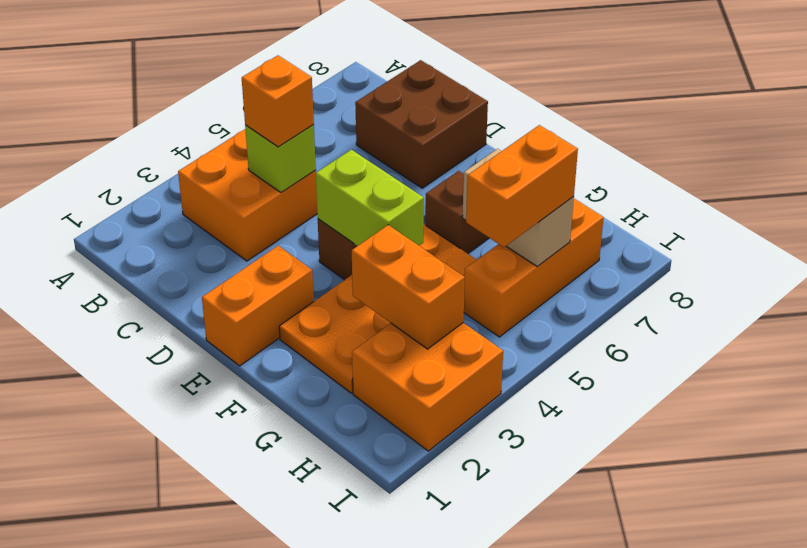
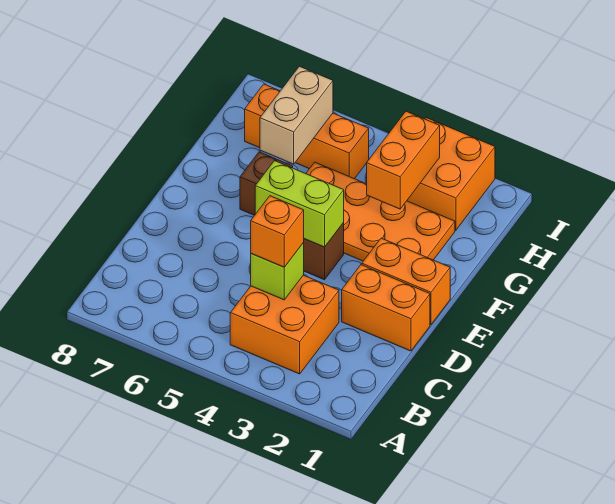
brown 2x2 brick [355,60,488,188] -> none
lime 1x2 brick [316,150,424,246] -> lime 1x2 brick turned to [255,161,344,247]
orange 1x2 brick [466,125,578,247] -> orange 1x2 brick moved to [342,265,430,351]

